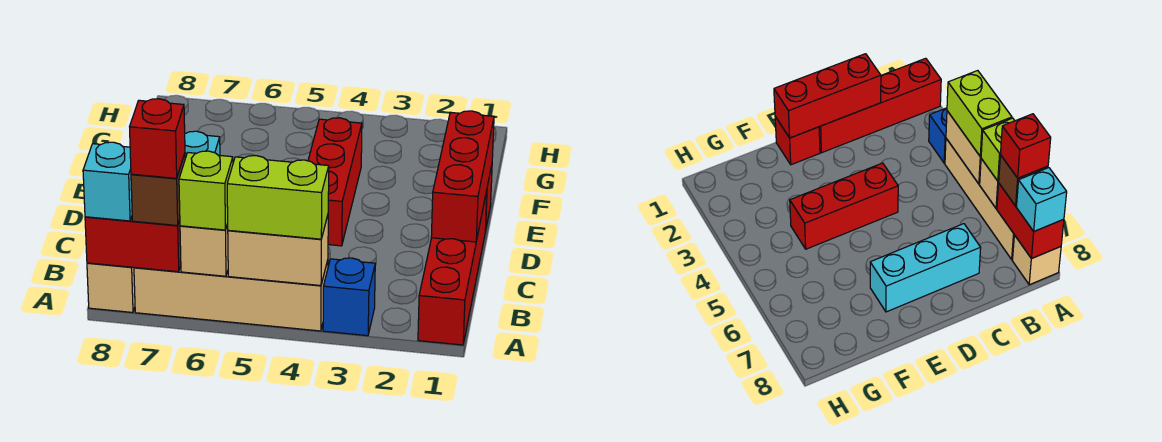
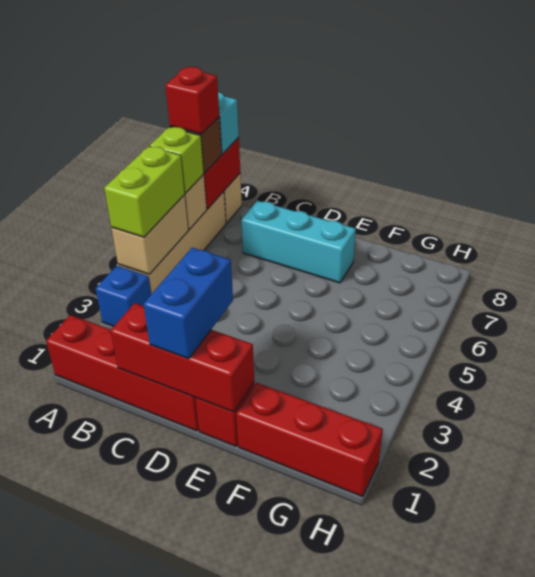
none -> blue 1x2 brick [143,248,233,359]
red 1x3 brick [308,118,362,246] -> red 1x3 brick moved to [236,383,383,496]

